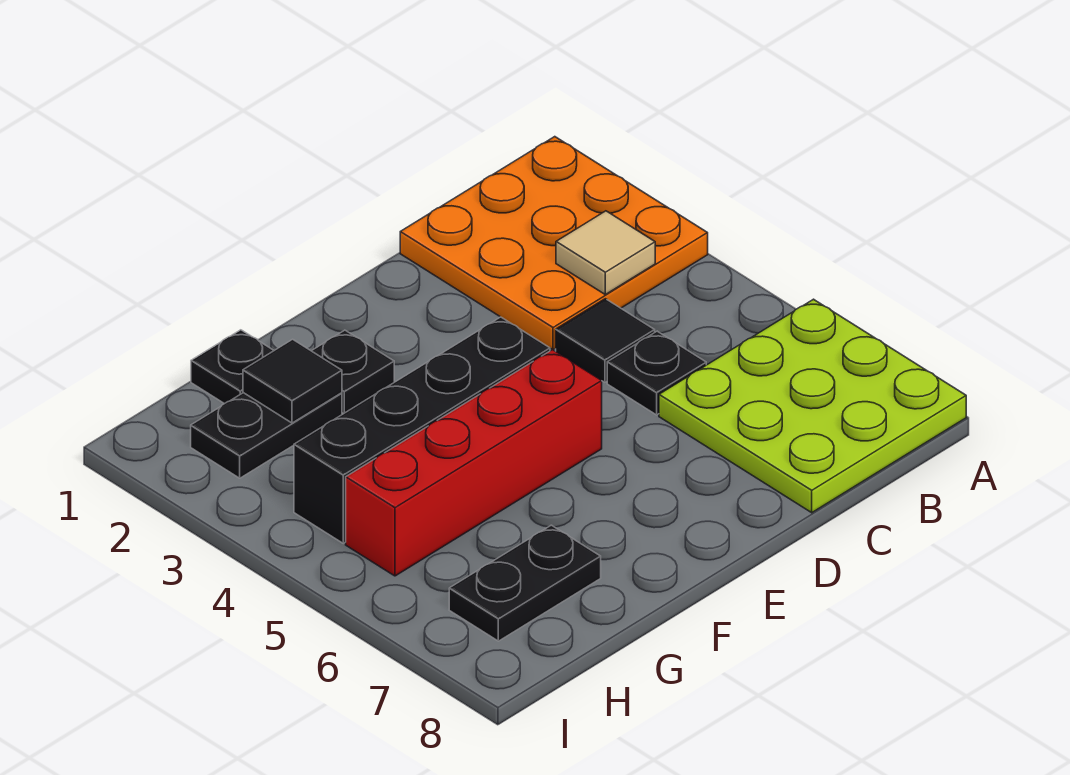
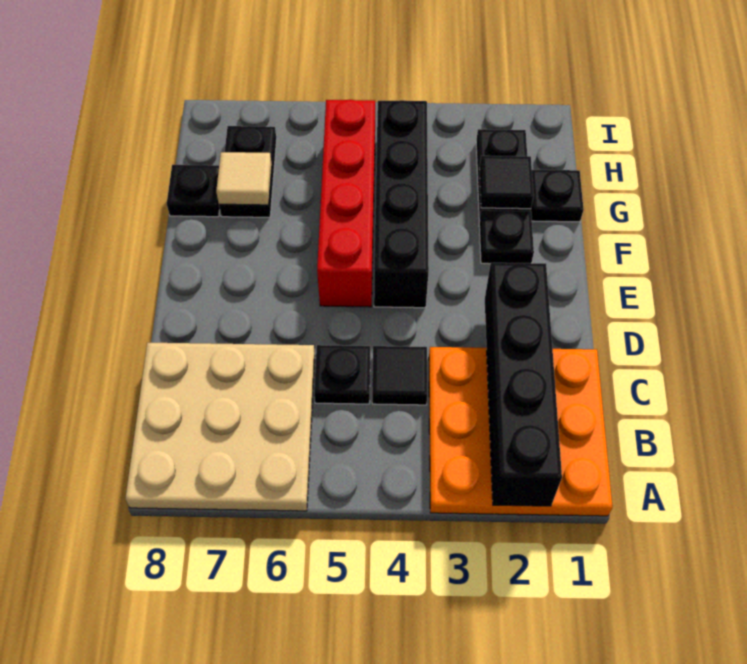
none -> black 1x4 brick [485,263,562,506]
lime 3x3 plate [659,299,966,513] -> tan 3x3 plate [125,343,315,511]
tan 1x1 tile [556,211,655,295] -> tan 1x1 tile moved to [216,152,272,205]
none -> black 1x1 plate [167,165,220,217]

